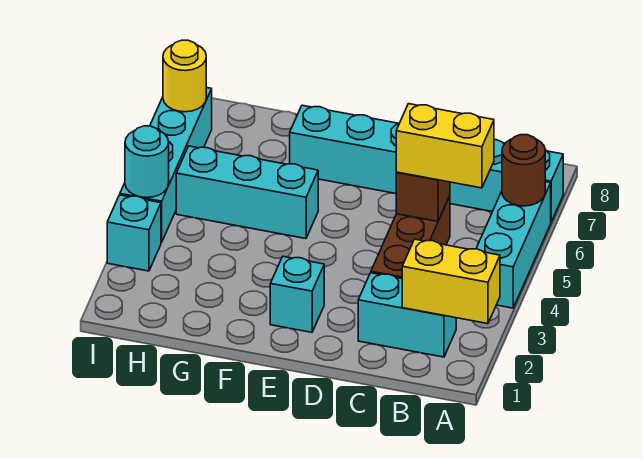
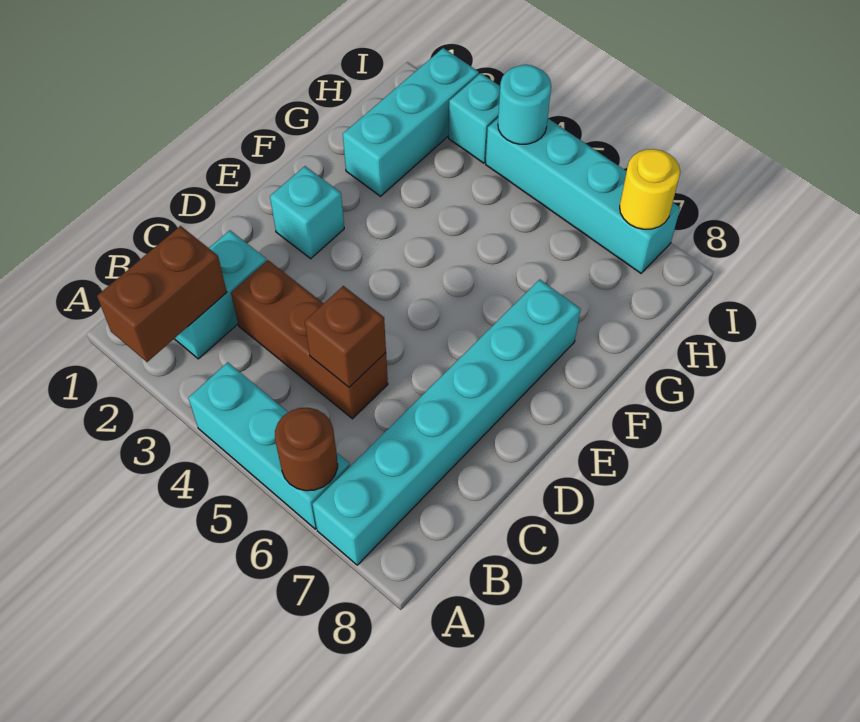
yellow 1x2 brick [402,239,500,324] -> brown 1x2 brick [97,226,227,362]
yellow 1x2 brick [396,104,494,188] -> none
cyan 1x3 brick [176,146,318,239] -> cyan 1x3 brick moved to [343,48,479,196]

